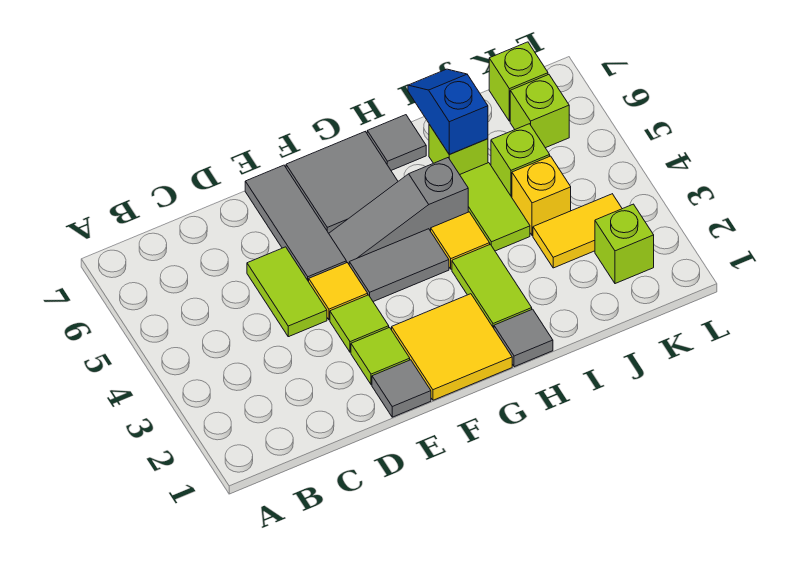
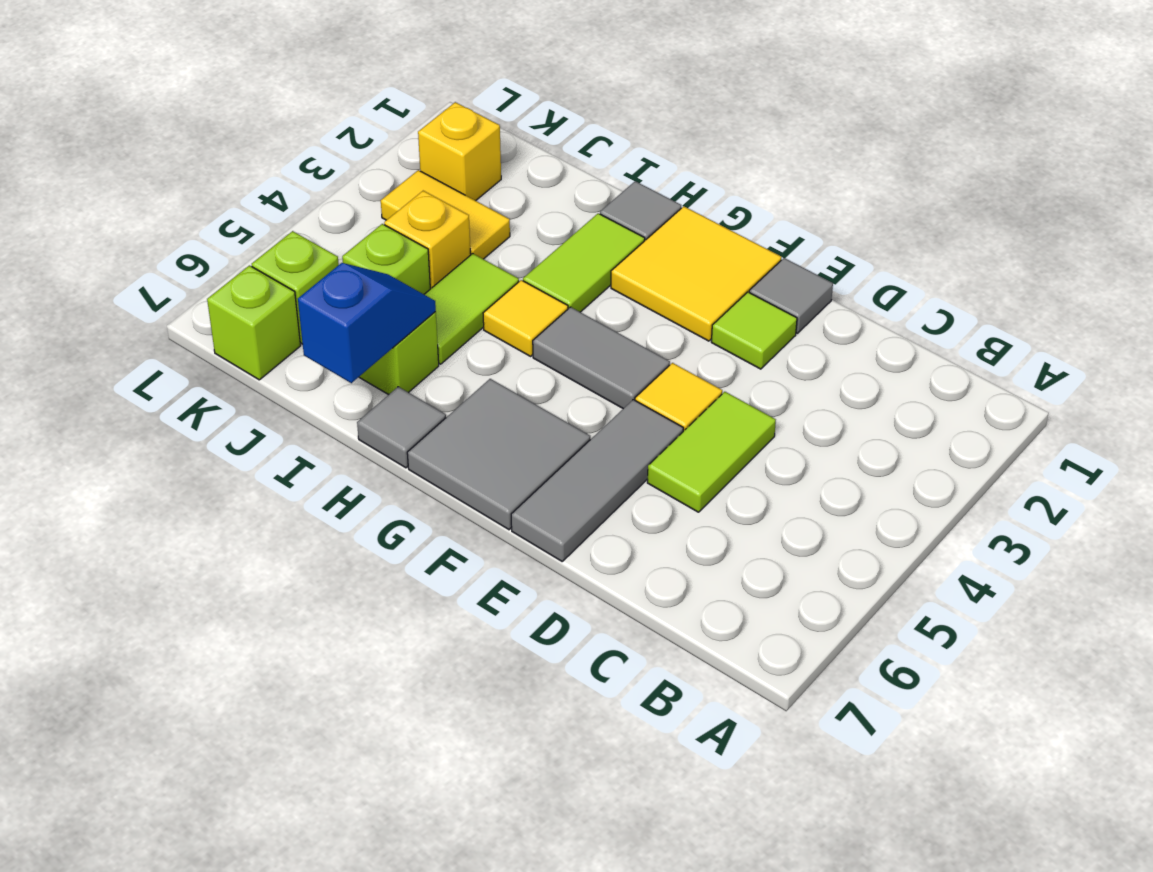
lime 1x1 tile [330,295,389,352] -> none
grey 1x3 slope [329,158,468,264] -> none
blue 1x2 slope [408,69,488,155] -> blue 1x2 slope turned to [298,263,436,383]
lime 1x1 brick [595,204,654,284] -> yellow 1x1 brick [418,102,501,201]

